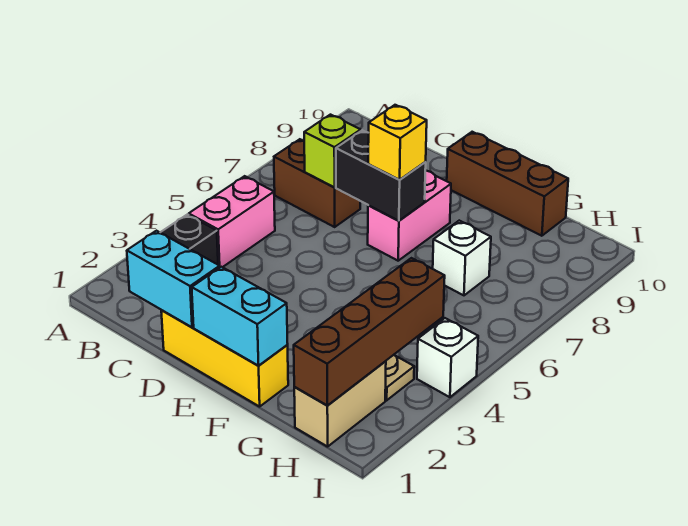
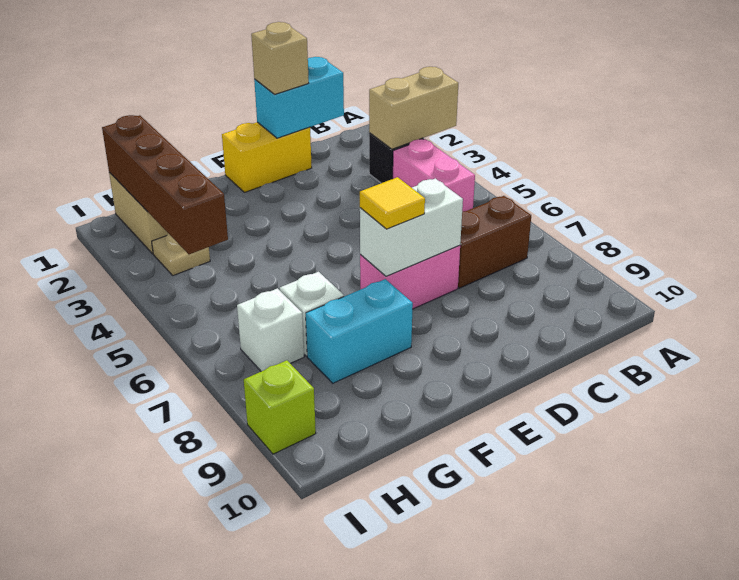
none -> tan 1x2 brick [369,67,458,149]
lime 1x1 brick [304,115,361,188] -> lime 1x1 brick moved to [244,360,316,454]
yellow 1x3 brick [161,310,288,407] -> yellow 1x2 brick [222,122,312,192]
none -> tan 1x1 brick [251,22,309,94]
black 1x2 brick [336,130,426,221] -> white 1x2 brick [360,178,463,276]
cyan 1x2 brick [192,267,288,366] -> cyan 1x2 brick moved to [306,279,413,383]
pink 1x2 brick [368,170,451,261] -> pink 1x2 brick turned to [360,246,460,309]
yellow 1x1 brick [368,105,427,180] -> yellow 1x1 tile [360,177,425,229]
brown 1x3 brick [447,132,568,236] -> none
white 1x1 brick [417,318,478,397] -> white 1x1 brick moved to [237,288,304,371]

